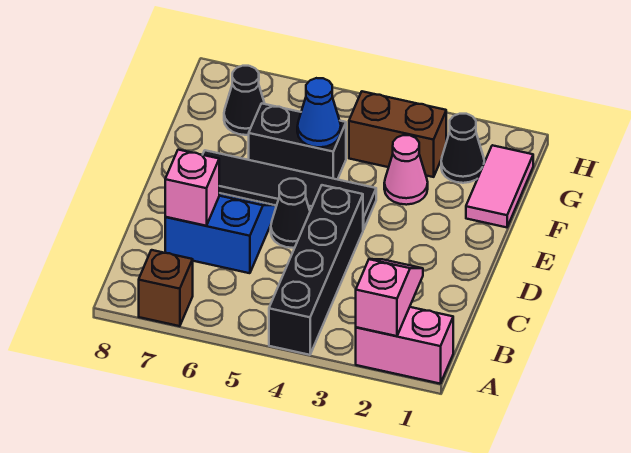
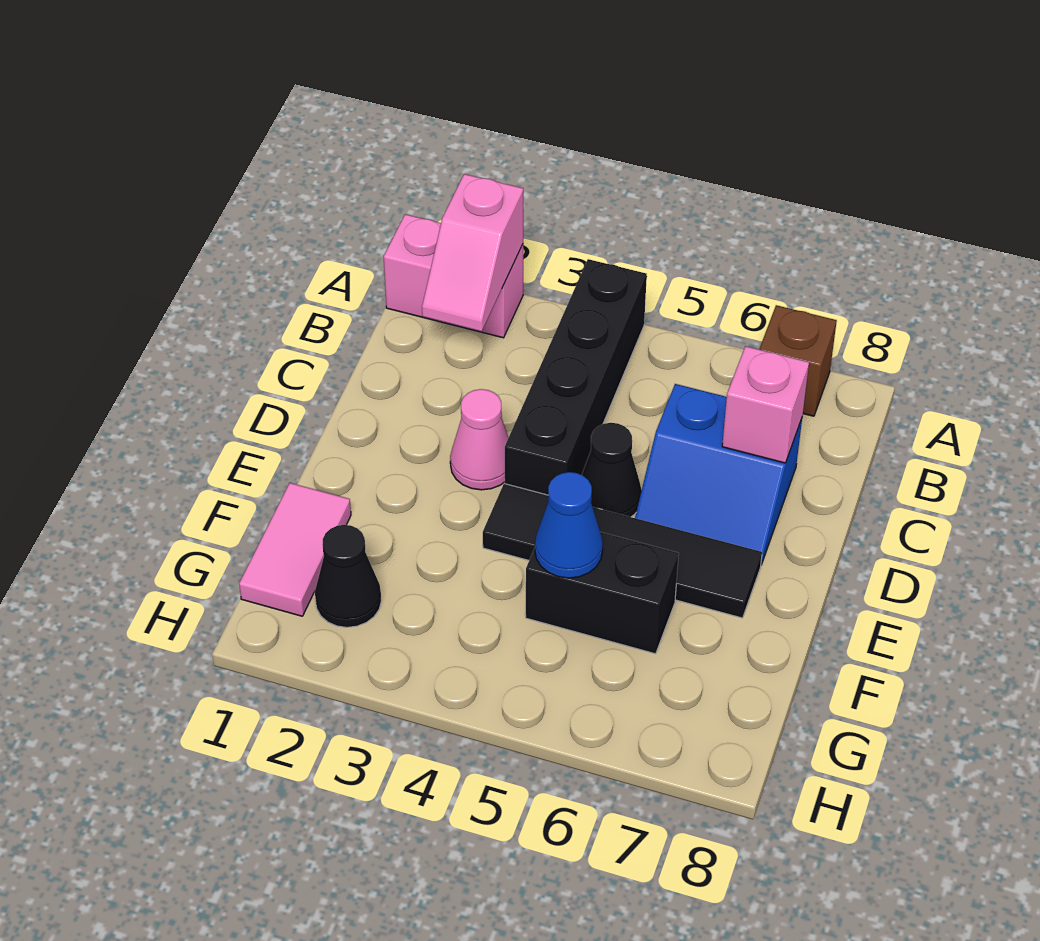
pink 1x1 cone [384,135,428,205] -> pink 1x1 cone moved to [450,389,509,490]
brown 1x2 brick [349,91,446,177] -> none
black 1x1 cone [224,66,265,135] -> none

